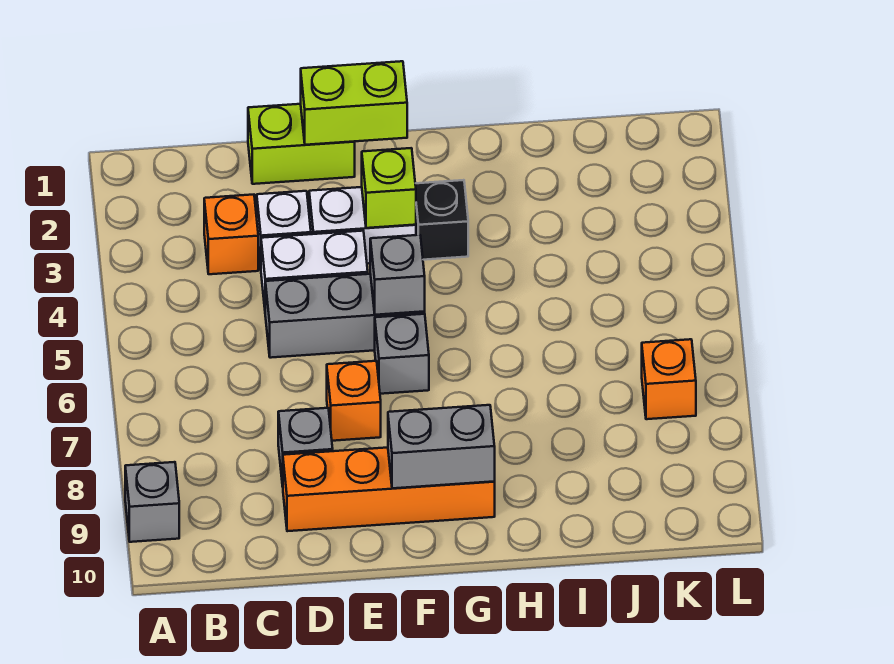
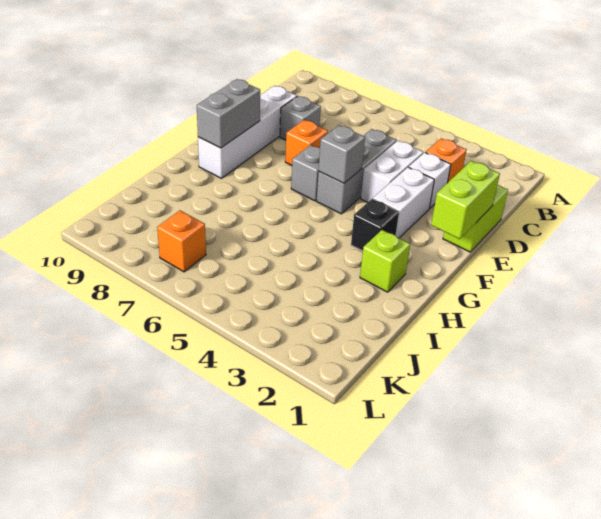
grey 1x1 brick [125,462,179,542] -> none
orange 1x4 brick [283,448,495,531] -> white 1x4 brick [198,86,297,178]
lime 1x1 brick [362,148,416,228] -> lime 1x1 brick moved to [360,230,410,292]

